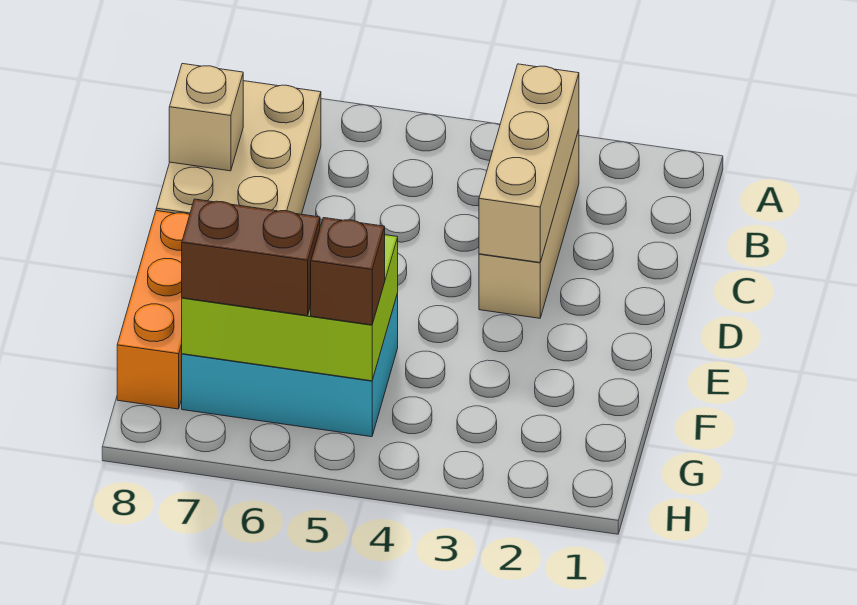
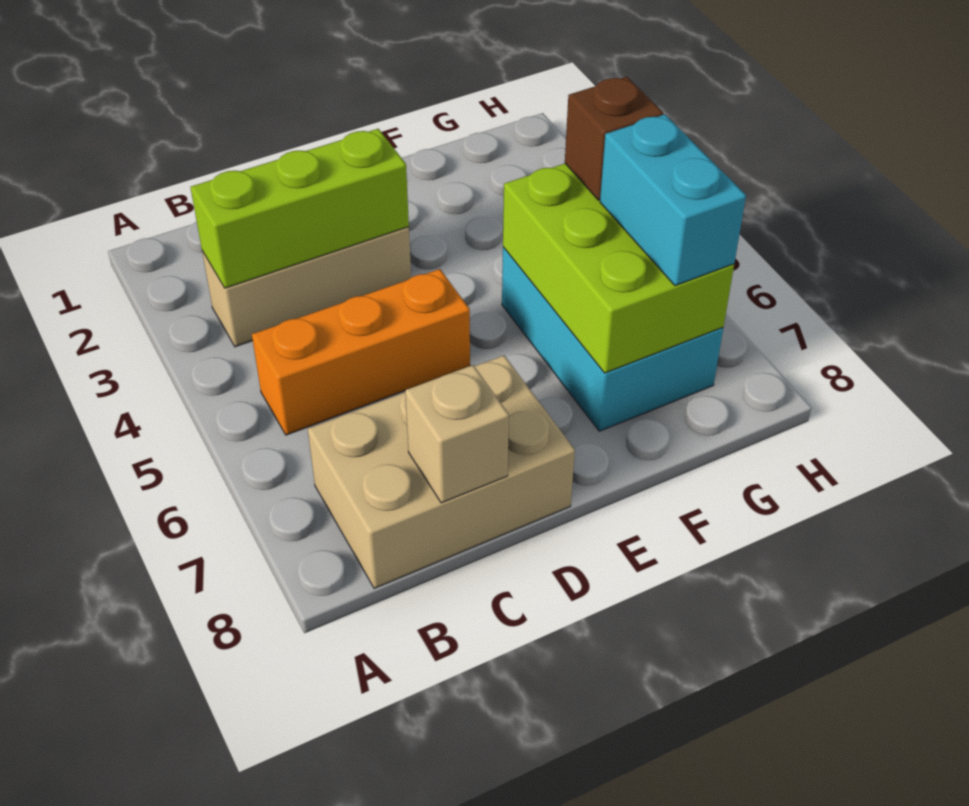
tan 1x3 brick [479,64,579,262] -> lime 1x3 brick [191,129,409,288]
orange 1x3 brick [117,211,190,409] -> orange 1x3 brick moved to [252,269,470,435]
brown 1x2 brick [182,199,320,316] -> cyan 1x2 brick [600,114,746,286]

